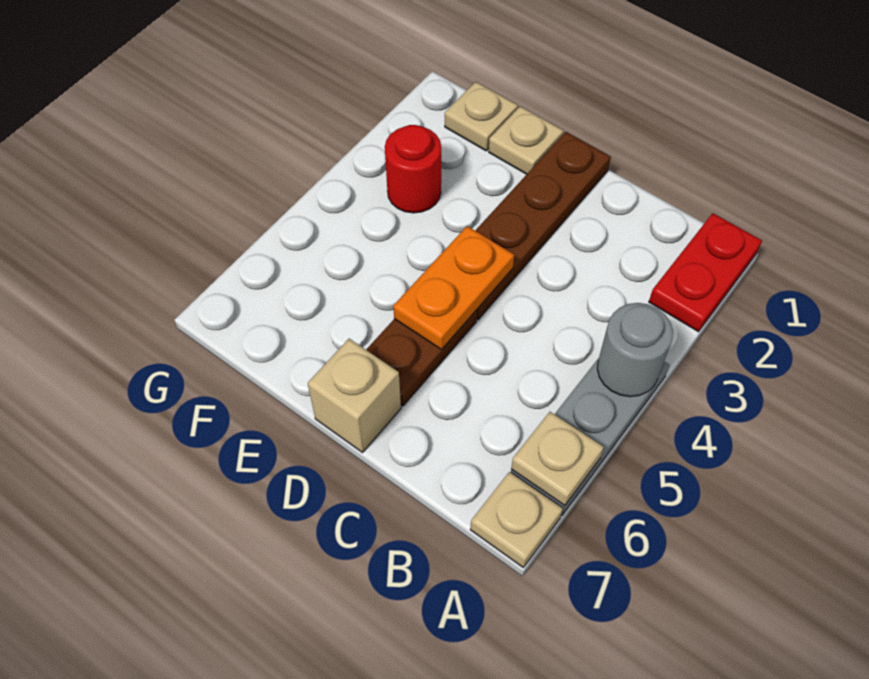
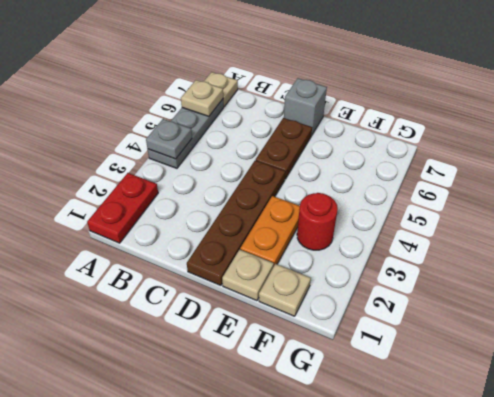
grey 1x1 round brick [597,303,673,397] -> grey 1x1 plate [146,119,192,159]
orange 1x2 plate [393,226,514,350] -> orange 1x2 plate moved to [240,196,300,265]
tan 1x1 brick [308,339,401,452] -> grey 1x1 brick [284,78,327,135]

